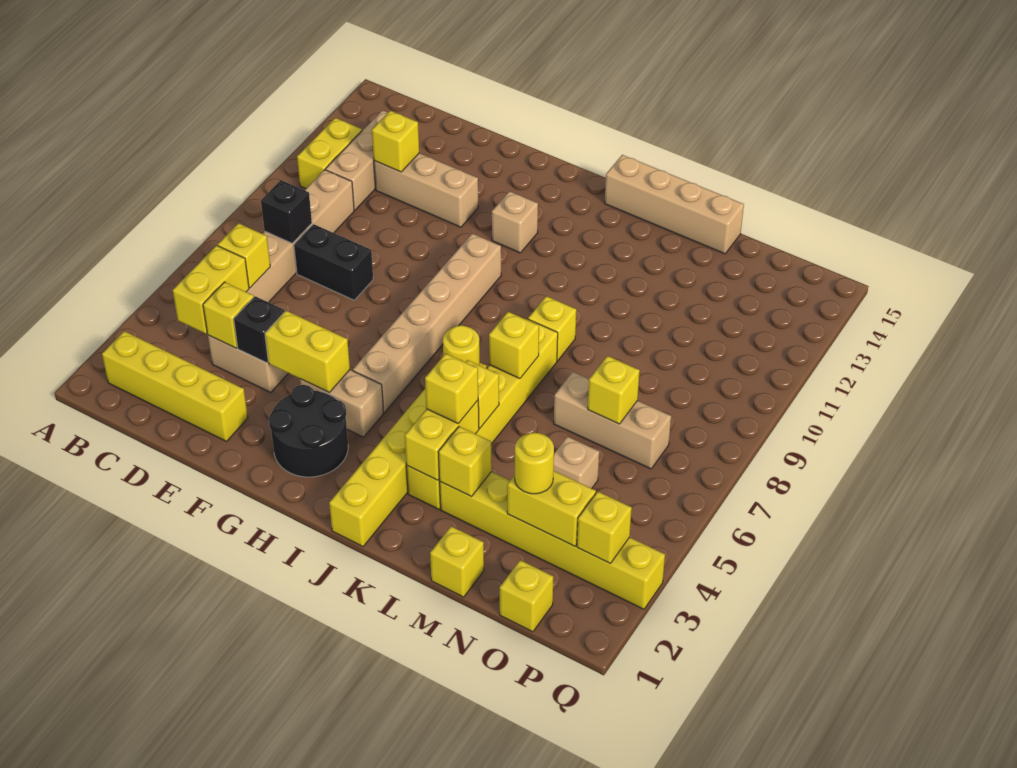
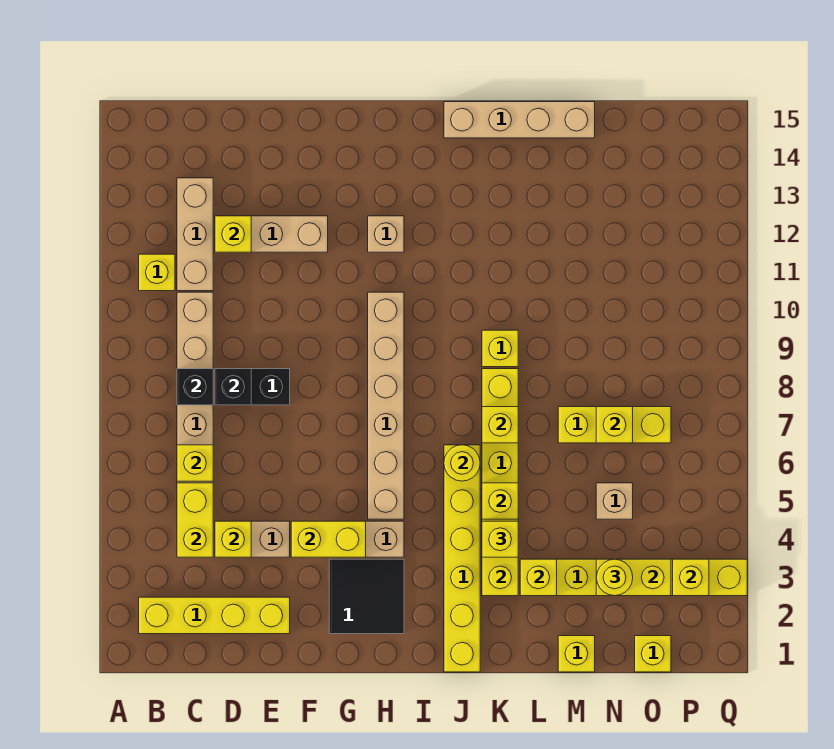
yellow 1x2 brick [297,118,362,189] -> yellow 1x1 brick [139,254,175,291]
black 1x1 brick [234,296,285,363] -> black 1x1 brick moved to [215,369,251,405]
black 2x2 round brick [269,385,348,477] -> black 2x2 tile [329,559,404,634]
tan 1x3 brick [554,372,671,469] -> yellow 1x3 brick [558,407,671,443]

